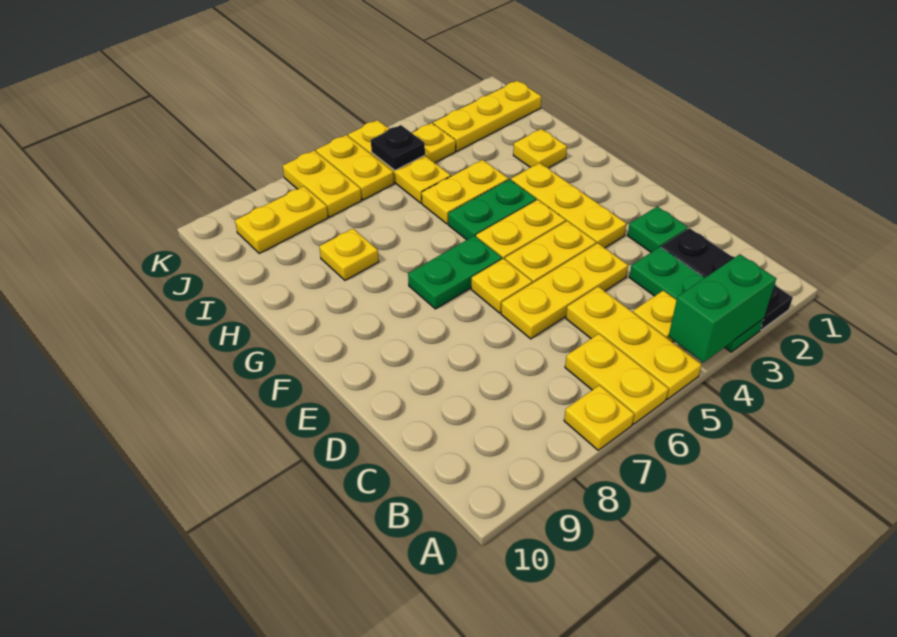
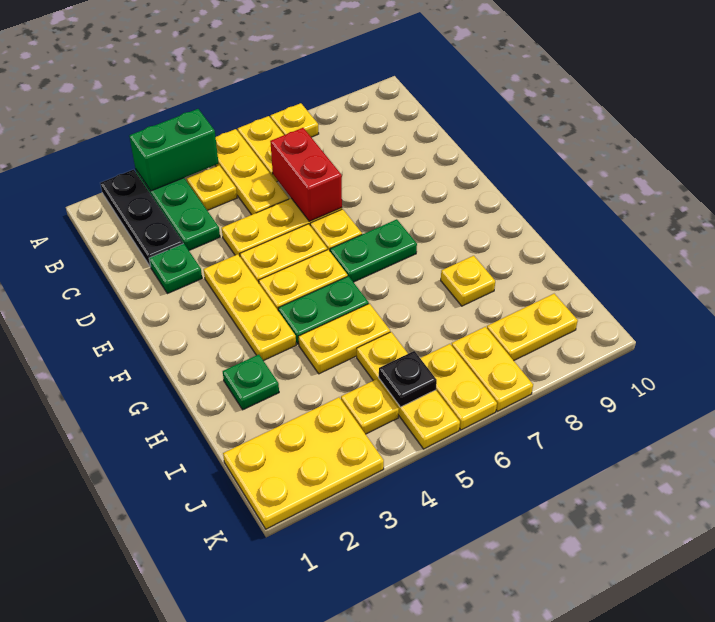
none -> red 1x2 brick [270,128,342,221]
yellow 1x1 plate [513,129,567,168] -> green 1x1 plate [223,355,279,410]
yellow 1x3 plate [433,81,541,151] -> yellow 2x3 plate [223,397,384,529]

